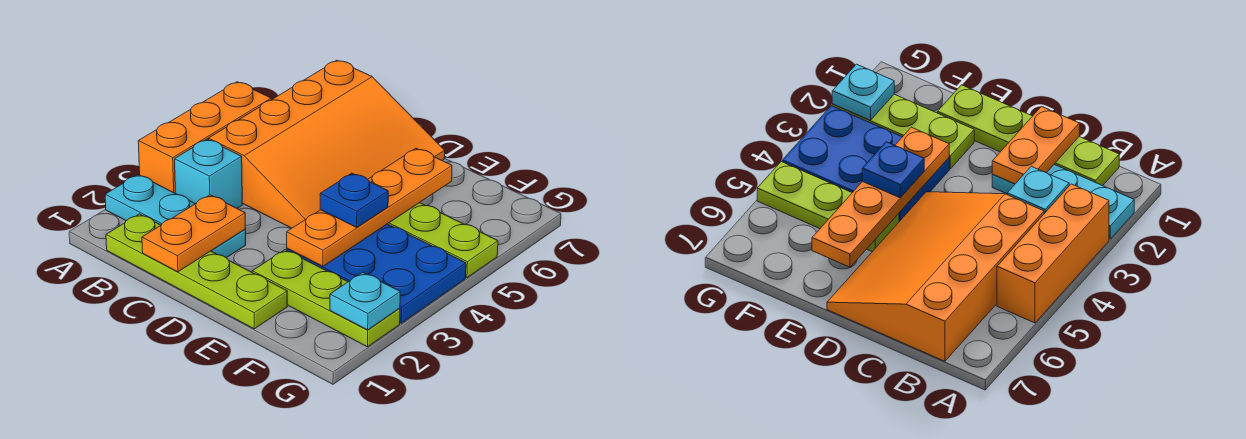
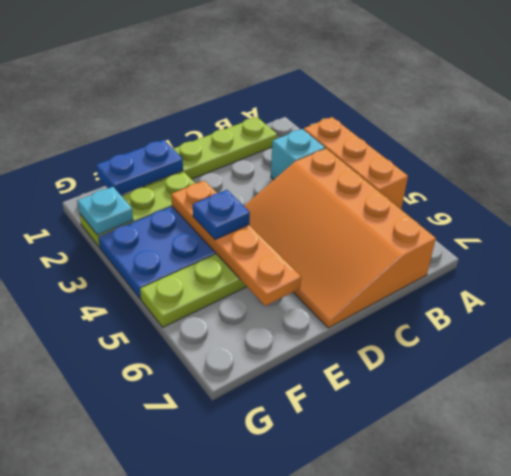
cyan 1x3 plate [105,175,246,258] -> none
orange 1x2 plate [142,195,246,272] -> none
none -> blue 1x2 plate [96,140,183,195]

